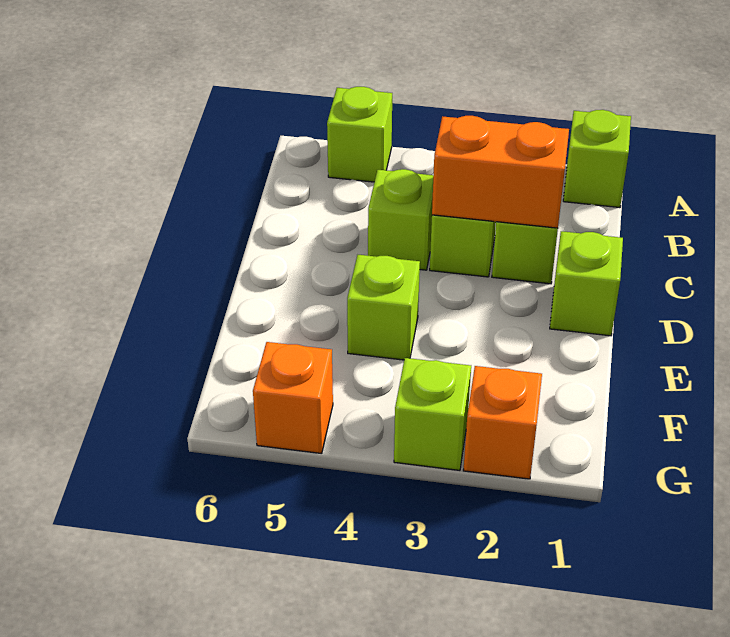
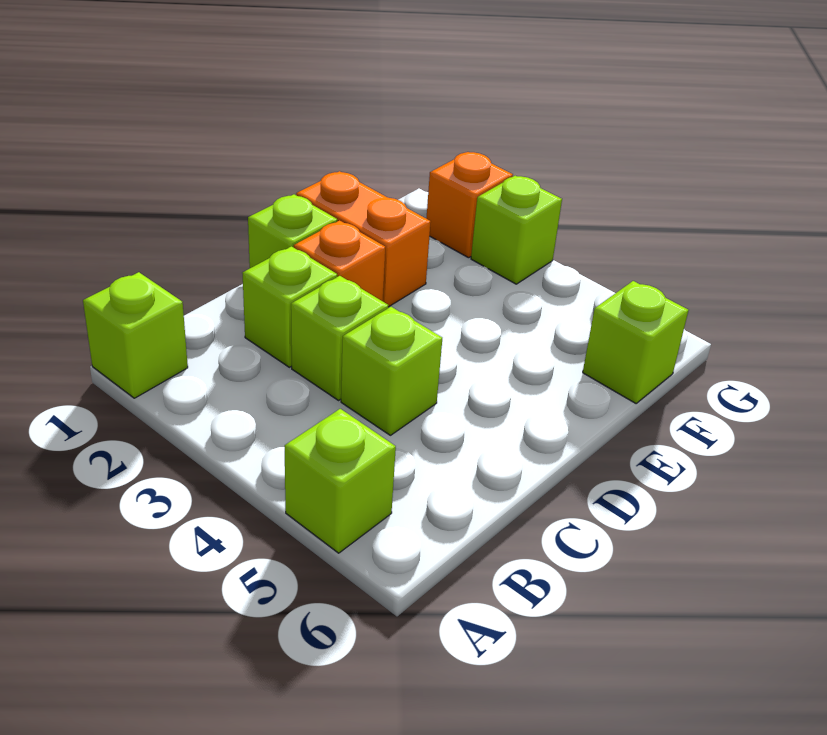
orange 1x2 brick [432,116,569,228] -> orange 1x2 brick moved to [296,171,431,307]
lime 1x1 brick [347,255,420,360] -> lime 1x1 brick moved to [583,281,689,403]
orange 1x1 brick [253,342,333,454] -> orange 1x1 brick moved to [294,221,386,301]

